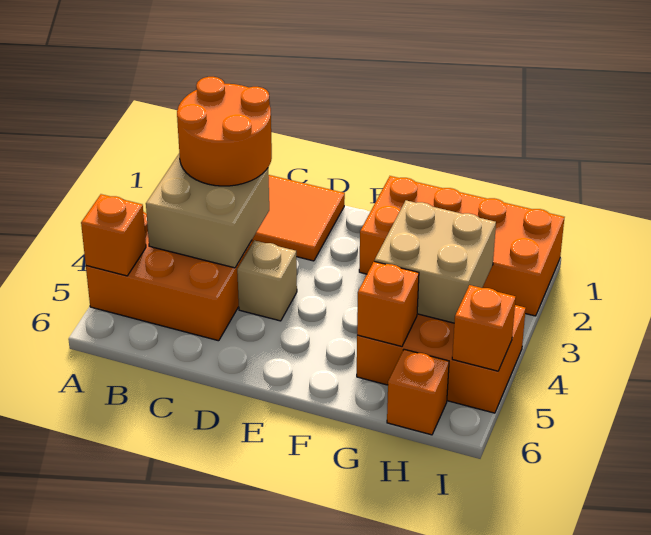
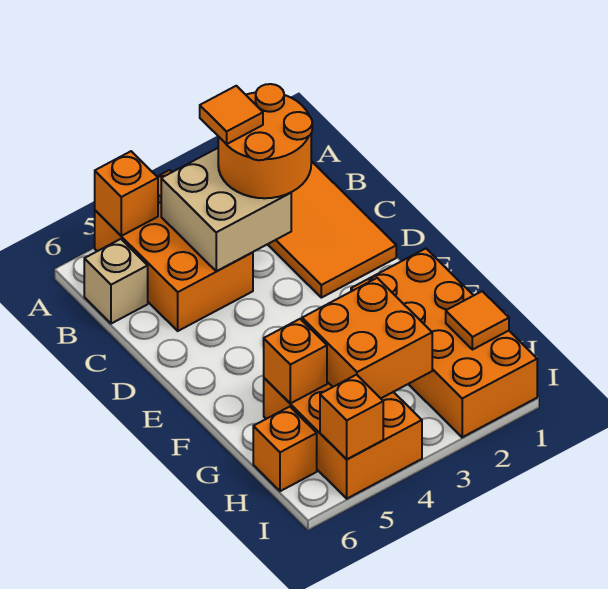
none -> orange 1x1 tile [200,86,263,144]
tan 1x1 brick [237,240,297,321] -> tan 1x1 brick moved to [84,239,148,324]
tan 2x2 brick [374,200,496,323] -> orange 2x2 brick [302,278,432,398]
none -> orange 1x1 tile [446,291,509,350]

